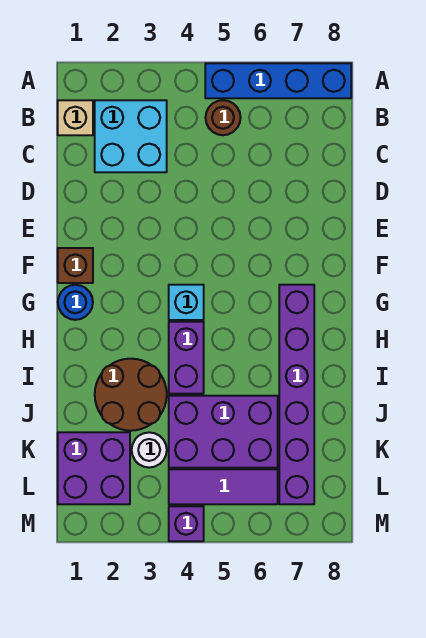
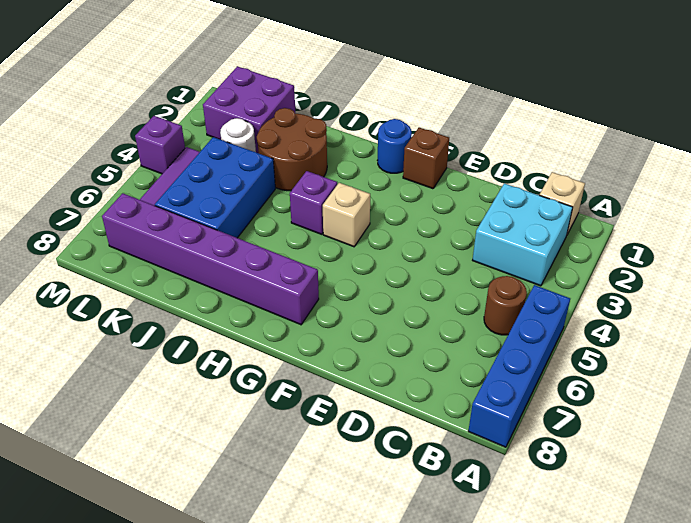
cyan 1x1 brick [169,285,204,320] -> tan 1x1 brick [323,183,370,247]
purple 1x2 brick [169,322,204,394] -> purple 1x1 brick [290,171,337,234]
purple 2x3 brick [169,396,278,468] -> blue 2x3 brick [155,137,275,238]

